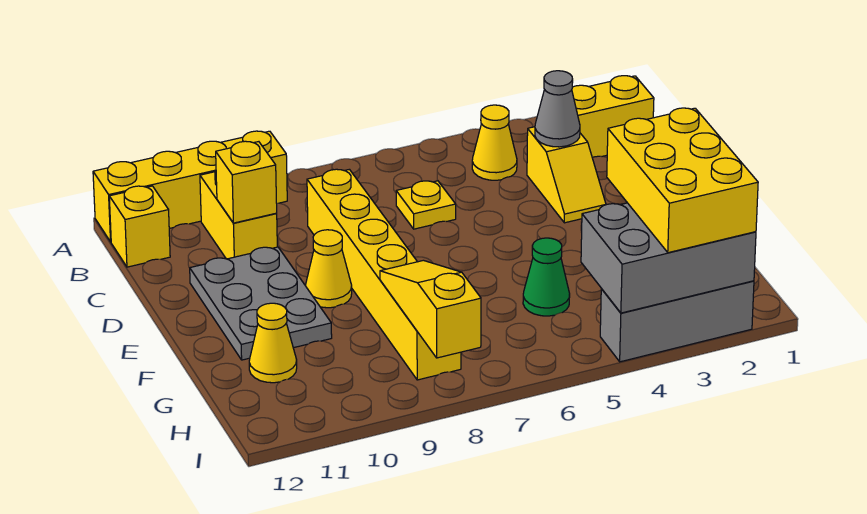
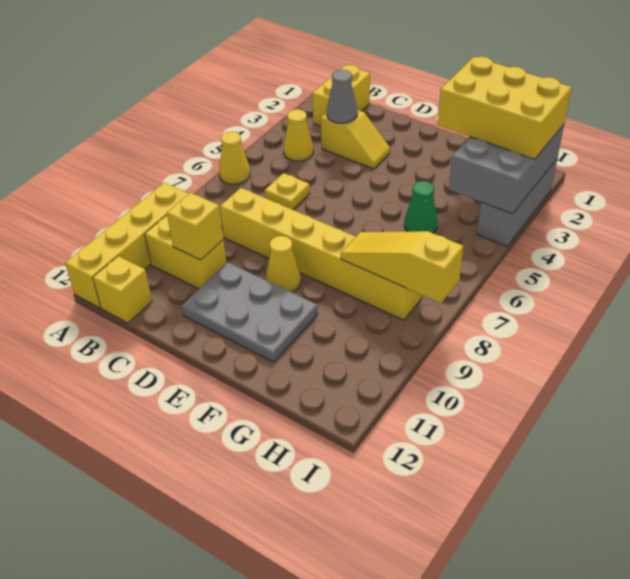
yellow 1x1 cone [249,303,297,383] -> yellow 1x1 cone moved to [219,132,250,184]

